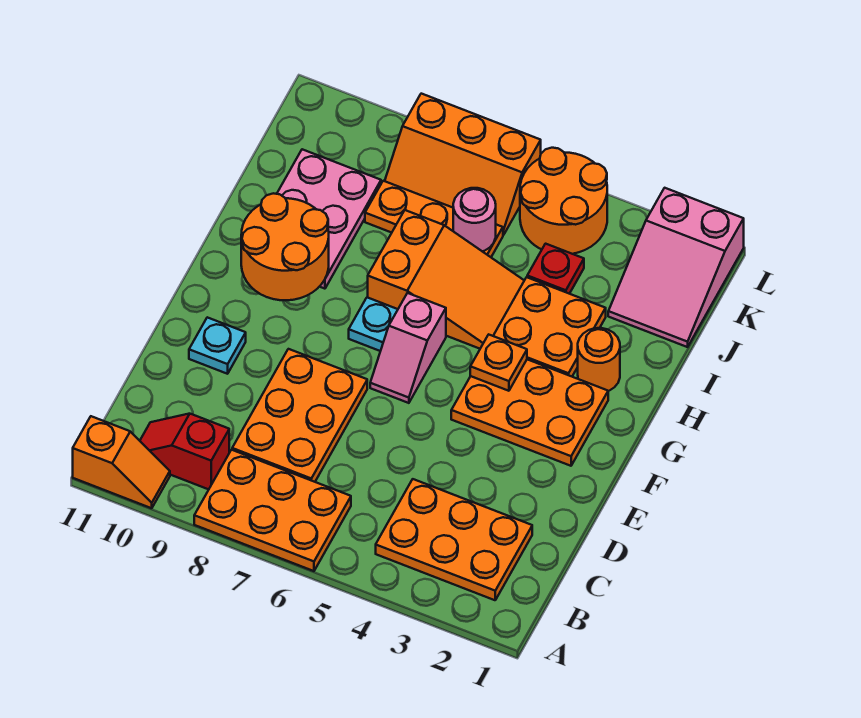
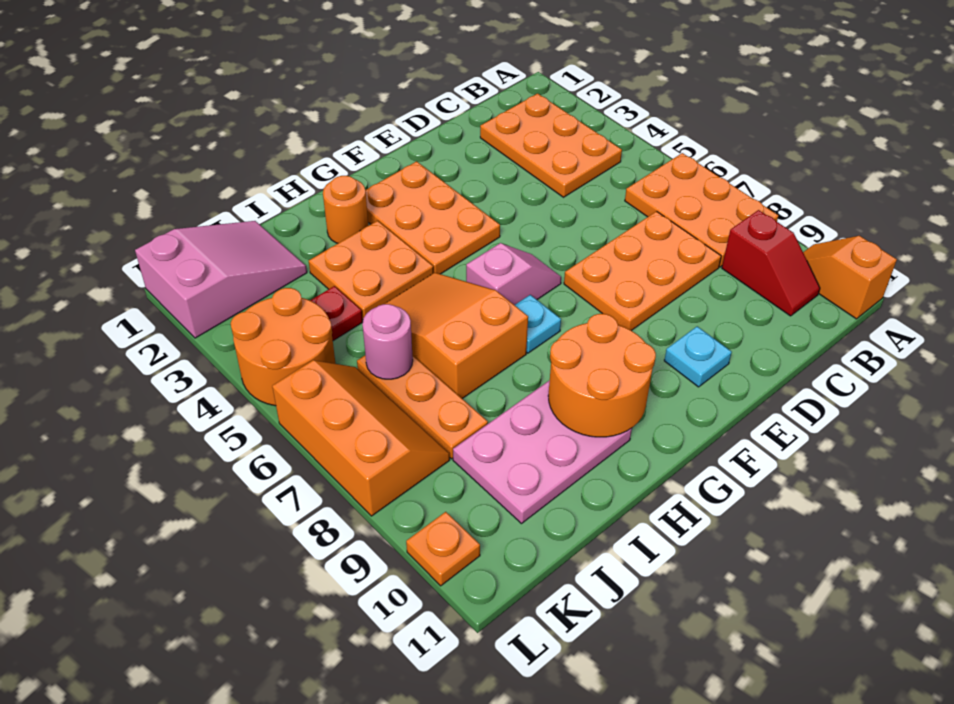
orange 1x1 plate [470,335,527,391] -> orange 1x1 plate moved to [406,512,480,586]

